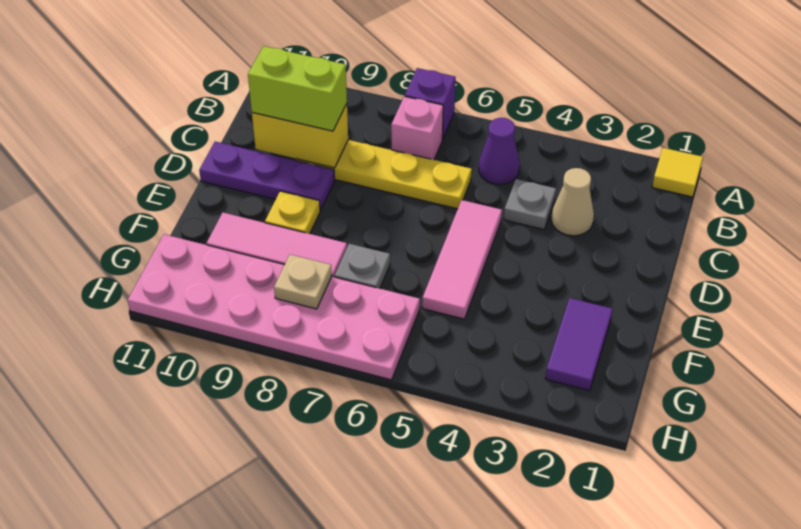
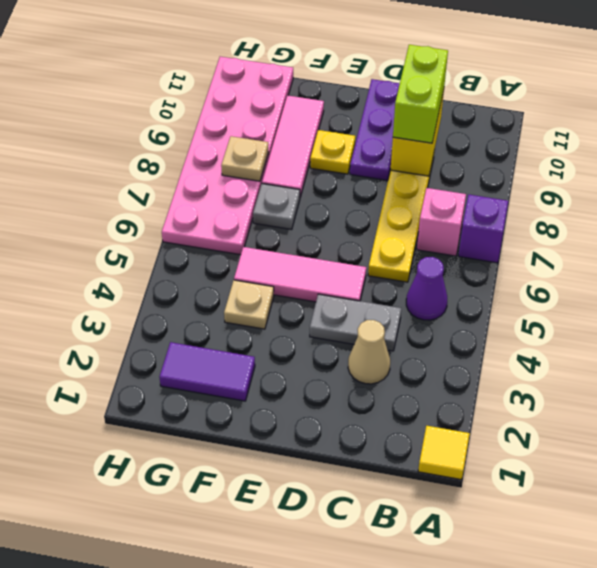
grey 1x1 plate [504,179,556,229] -> grey 1x2 plate [310,294,401,351]
none -> tan 1x1 plate [224,280,274,329]

